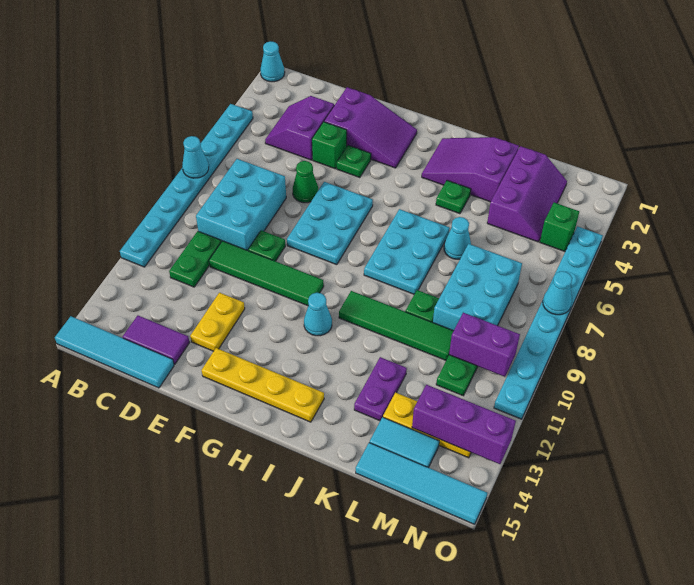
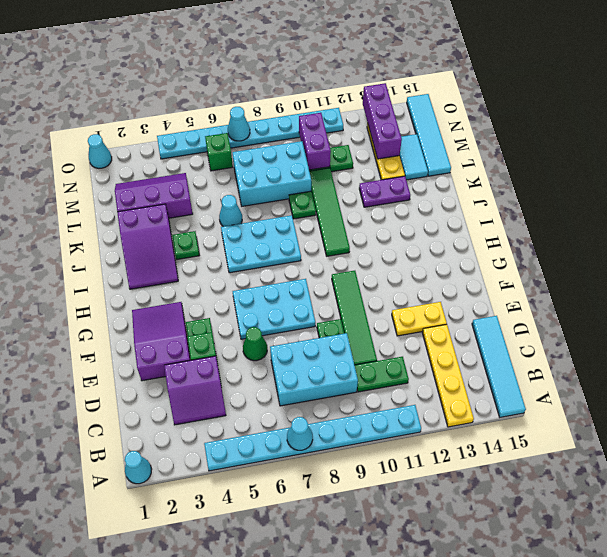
purple 1x2 tile [123,316,189,364] -> none
yellow 1x4 plate [202,348,324,422] -> yellow 1x4 plate moved to [422,324,474,427]
cyan 1x1 cone [304,293,332,336] -> cyan 1x1 cone moved to [88,134,112,168]
green 1x1 brick [540,203,579,251] -> green 1x1 brick moved to [205,133,233,171]

